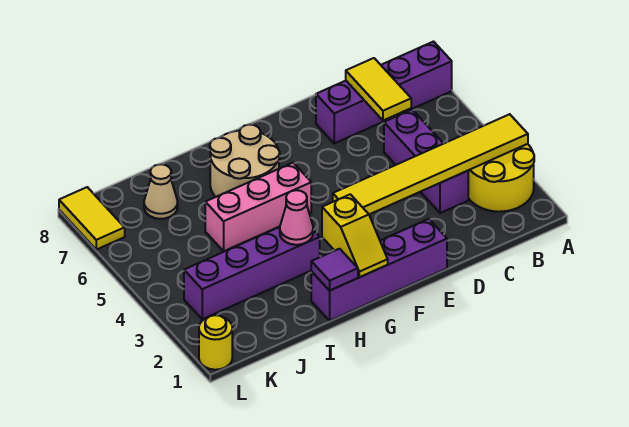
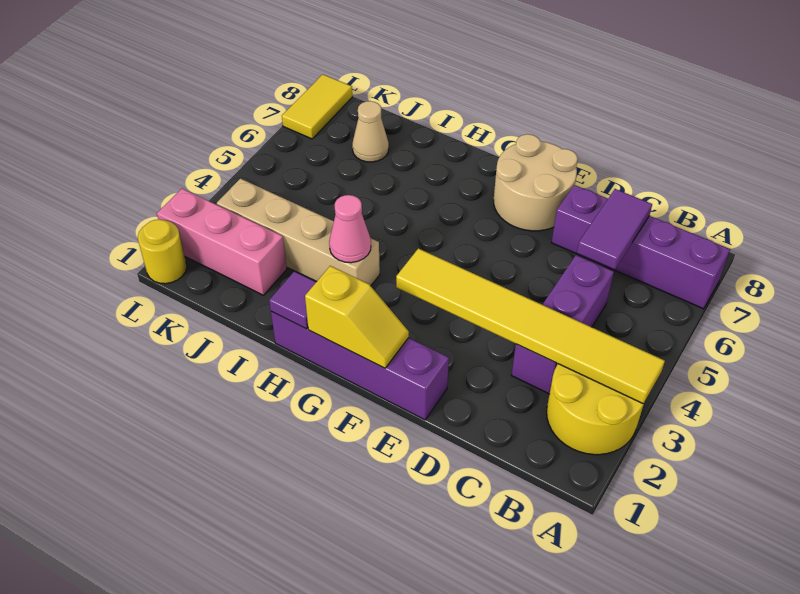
yellow 1x2 tile [346,58,411,120] -> purple 1x2 tile [577,189,652,270]
yellow 1x2 slope [322,194,388,277] -> yellow 1x2 slope turned to [305,266,409,368]
pink 1x3 brick [205,163,311,251] -> pink 1x3 brick moved to [157,189,287,295]
tan 2x2 round brick [210,125,280,197] -> tan 2x2 round brick moved to [494,134,578,231]
purple 1x4 brick [184,227,320,319] -> tan 1x4 brick [217,179,380,286]

